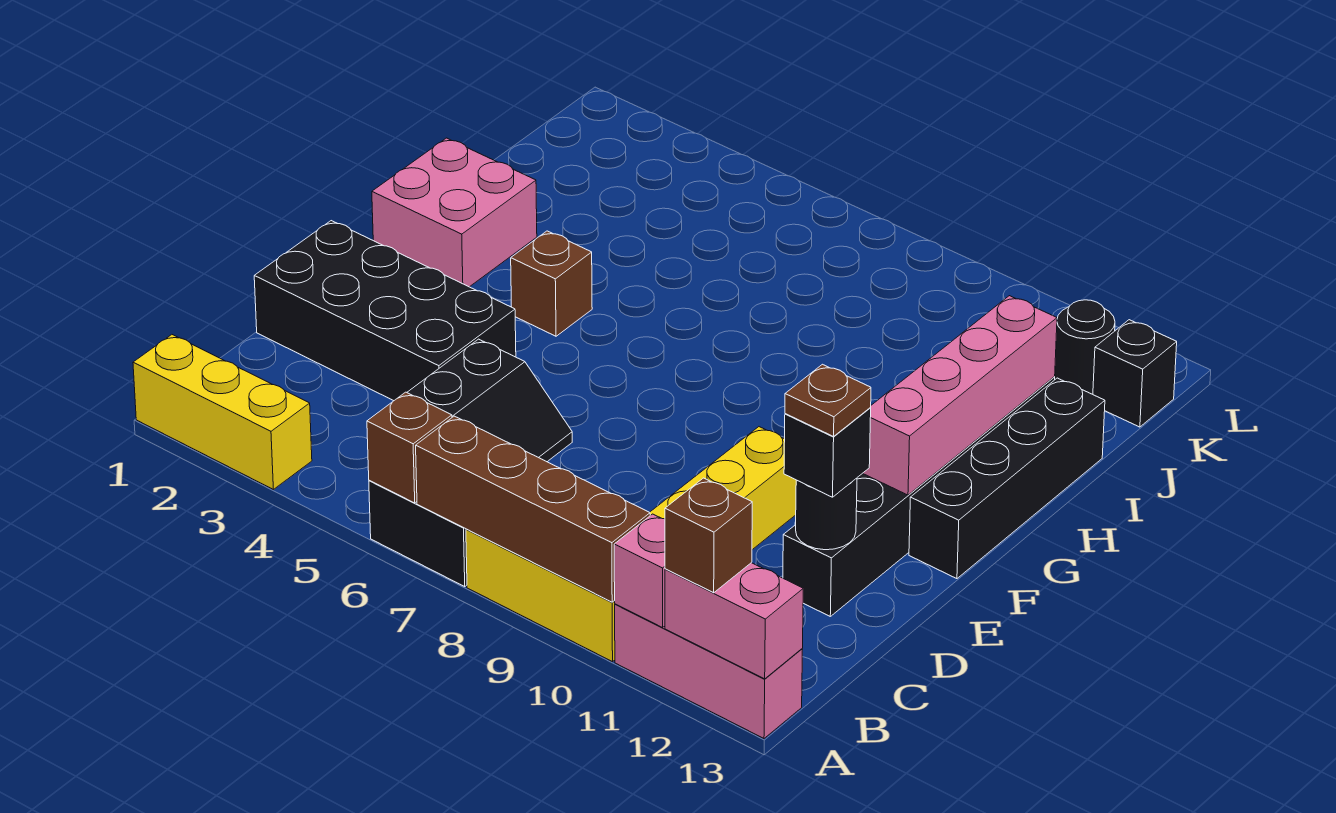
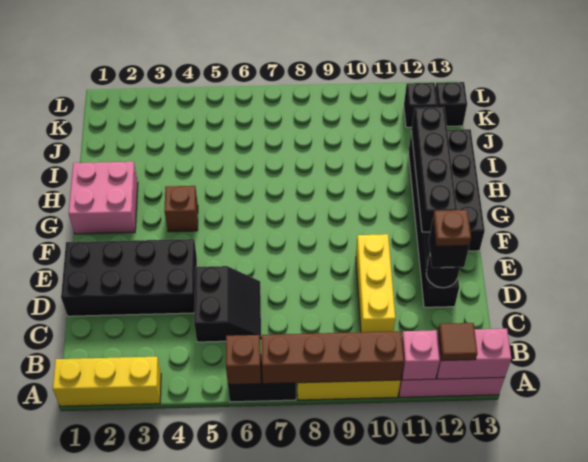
brown 1x1 brick [665,478,752,593] -> brown 1x1 tile [438,323,477,361]
pink 1x4 brick [863,296,1057,495] -> black 1x4 brick [411,107,457,232]
black 1x1 round brick [1054,300,1115,394] -> black 1x1 brick [404,83,437,127]

